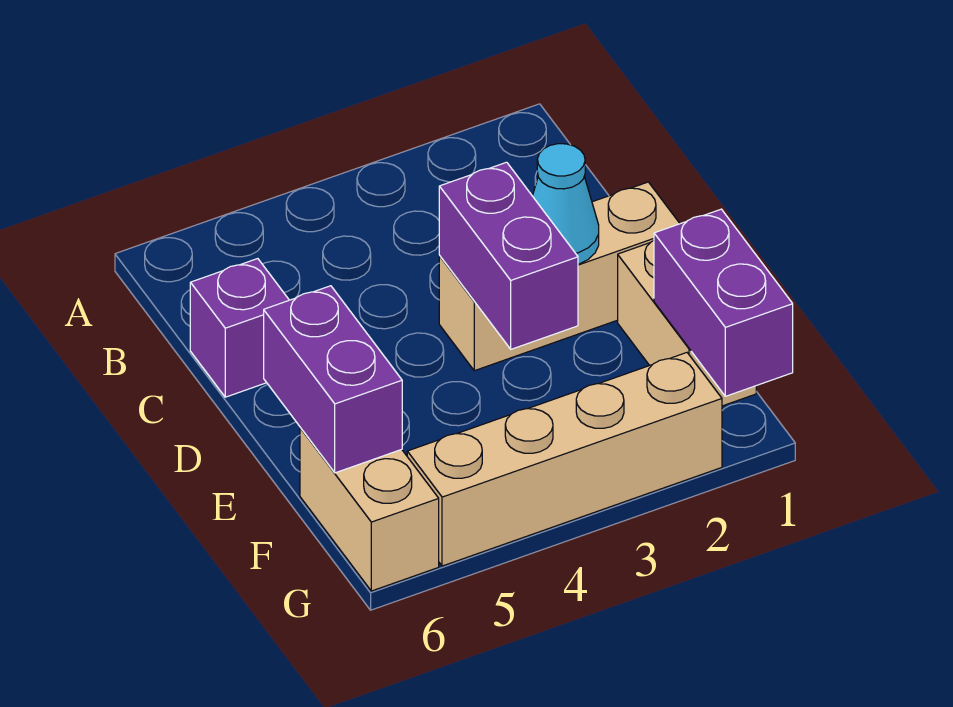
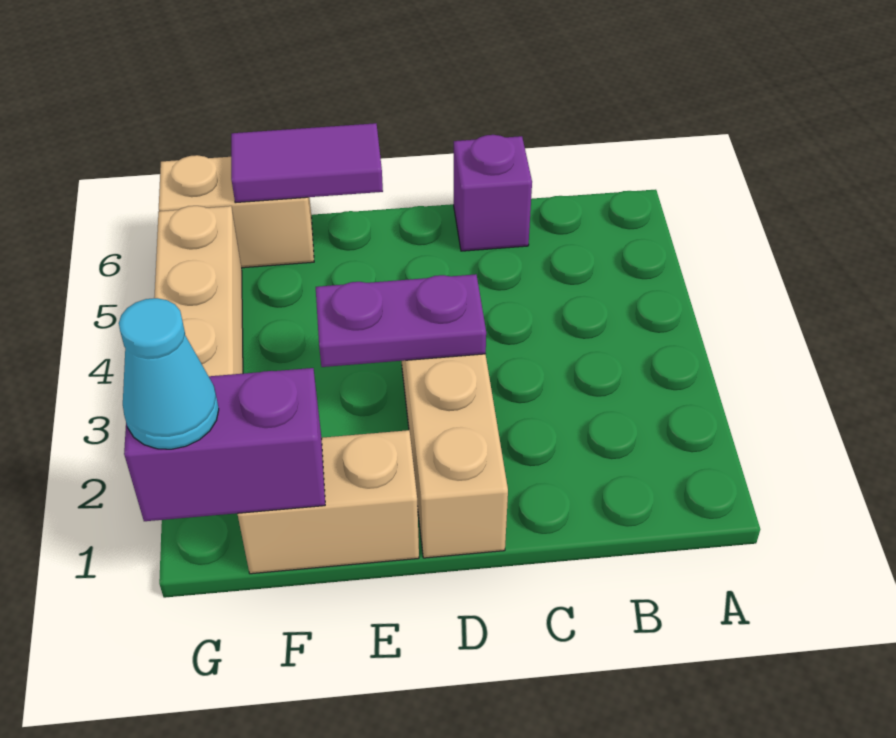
cyan 1x1 cone [533,144,599,264] -> cyan 1x1 cone moved to [119,298,219,449]
purple 1x2 brick [439,162,578,349] -> purple 1x2 plate [316,274,486,367]
purple 1x2 brick [264,286,402,473] -> purple 1x2 tile [231,123,383,203]

